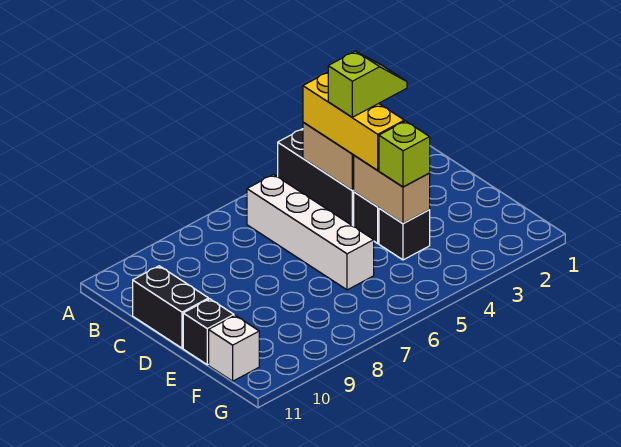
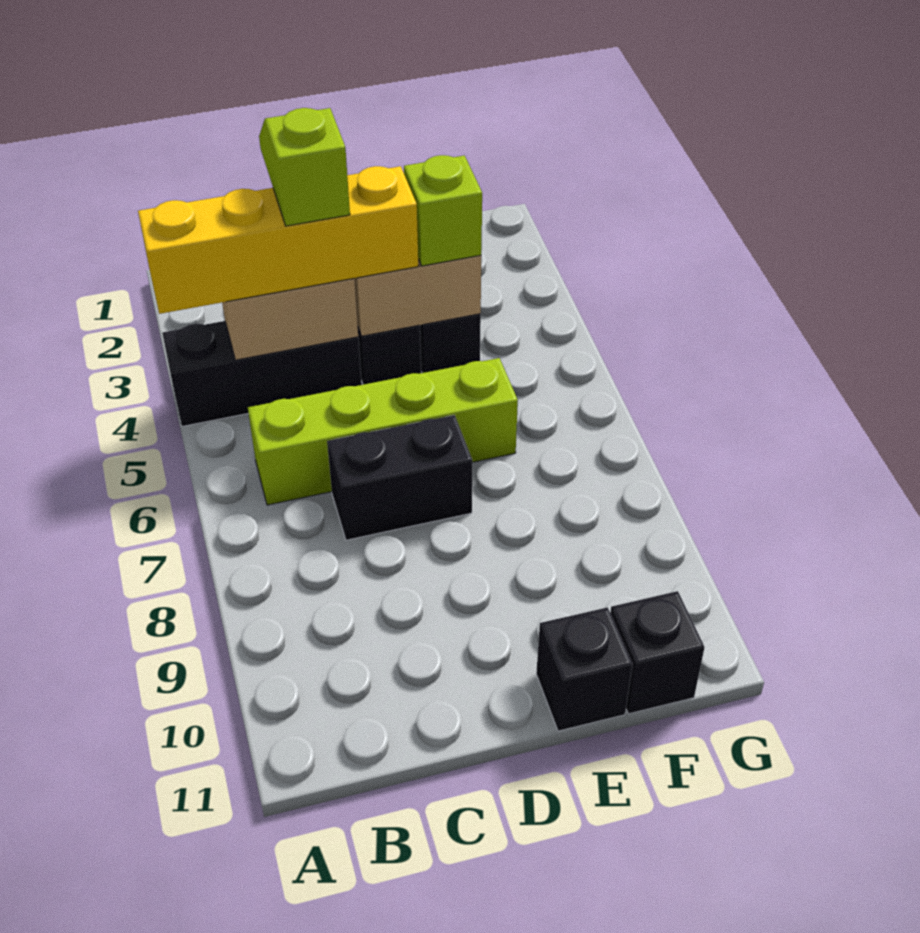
yellow 1x3 brick [303,72,404,170] -> yellow 1x4 brick [138,166,418,314]
white 1x4 brick [247,175,374,290] -> lime 1x4 brick [248,358,518,505]
black 1x2 brick [133,266,209,348] -> black 1x2 brick moved to [327,415,472,540]
white 1x1 brick [209,316,259,381] -> black 1x1 brick [610,591,705,714]

